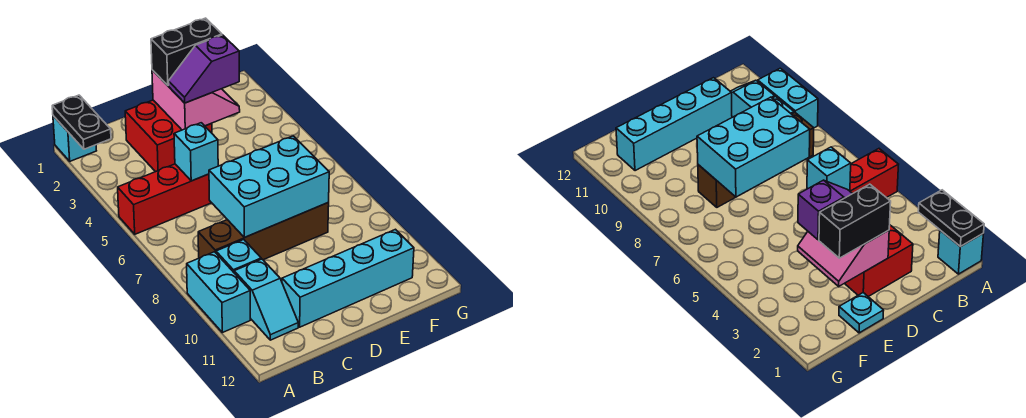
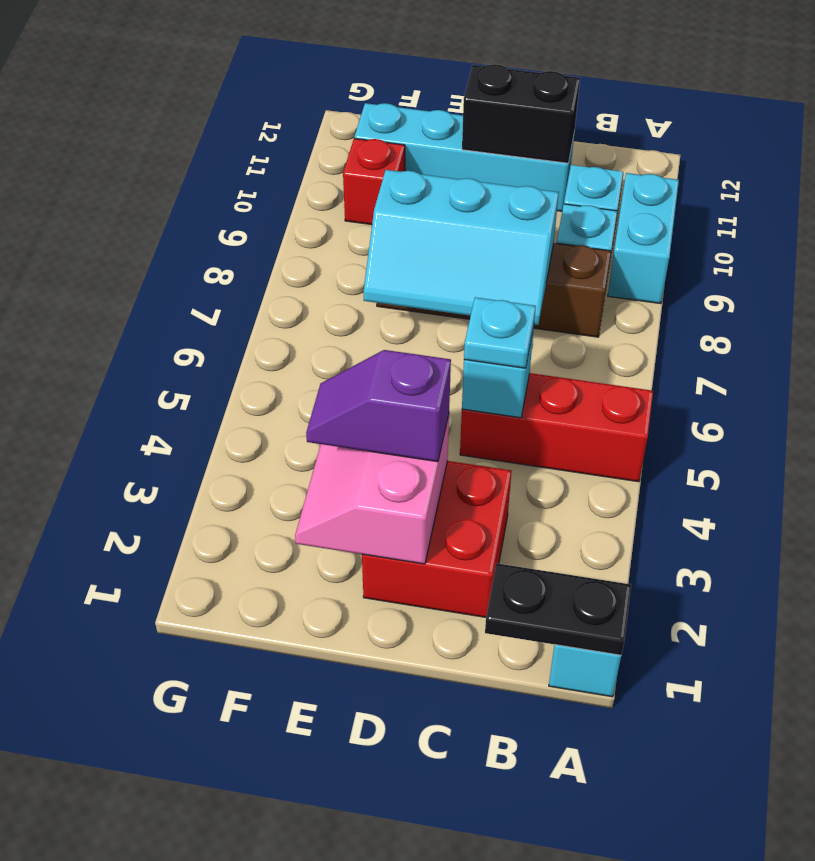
black 1x2 plate [52,95,111,149] -> black 1x2 plate turned to [485,563,631,655]
cyan 2x3 brick [209,136,329,238] -> cyan 2x3 slope [363,170,559,325]
black 1x2 brick [151,18,222,85] -> black 1x2 brick moved to [462,64,580,163]
purple 1x2 slope [168,35,239,103] -> purple 1x2 slope turned to [306,350,451,462]
cyan 1x1 plate [839,293,884,333] -> cyan 1x1 plate moved to [464,297,536,368]
none -> red 1x1 brick [343,138,405,225]

